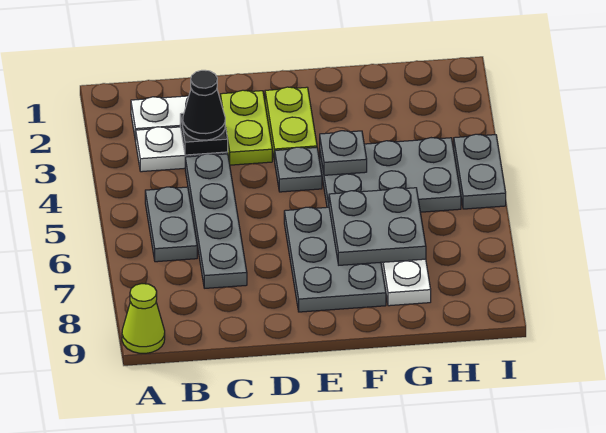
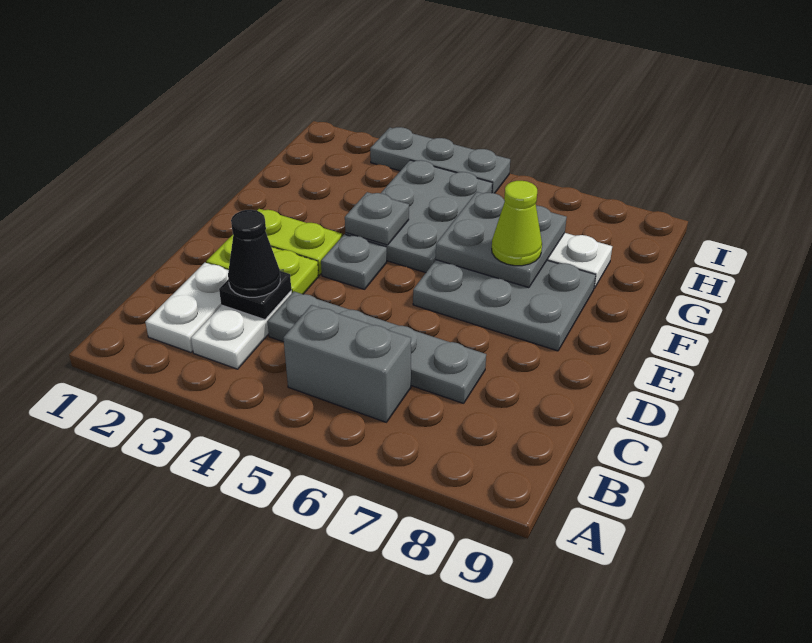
lime 1x1 cone [122,284,165,353] -> lime 1x1 cone moved to [492,181,542,266]
grey 1x2 plate [145,187,197,262] -> grey 1x2 brick [283,305,411,422]
grey 1x2 plate [454,134,506,209] -> grey 1x3 plate [370,127,510,193]

